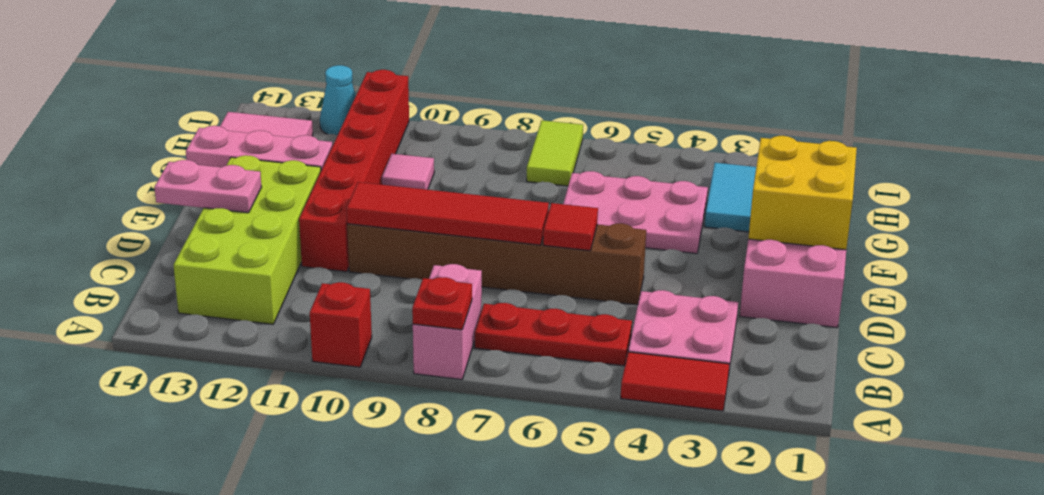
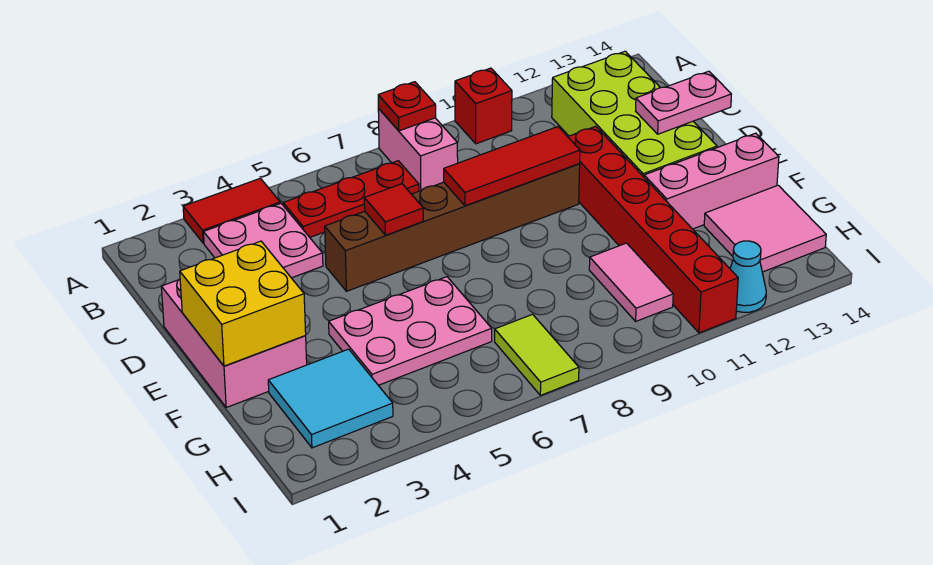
red 1x4 tile [347,182,549,245] -> red 1x3 tile [444,127,580,206]
pink 1x1 tile [382,154,434,190] -> pink 1x2 tile [589,243,673,321]

